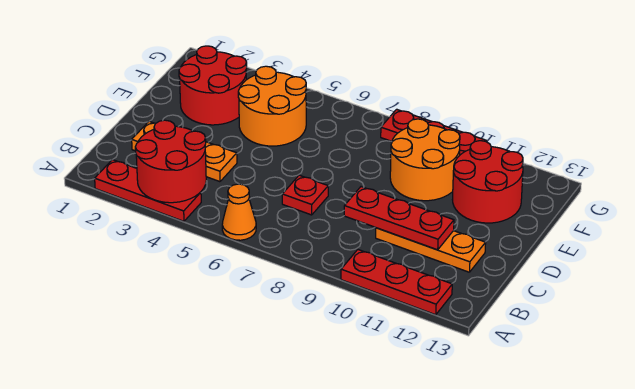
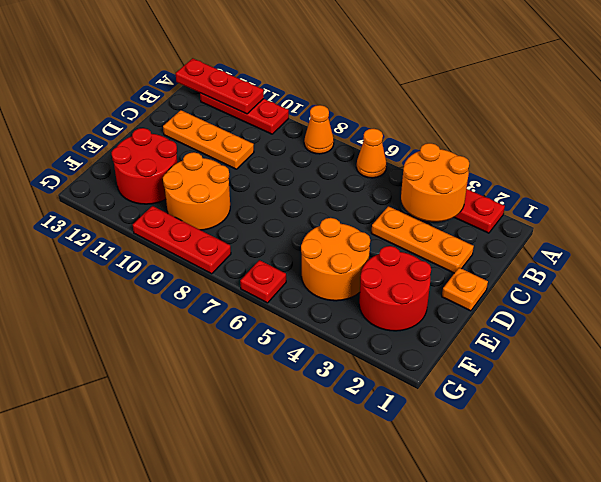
red 2x2 round brick [135,120,206,203] -> orange 2x2 round brick [401,143,469,222]
none -> orange 1x1 cone [304,105,334,154]
red 1x1 plate [282,175,328,215] -> red 1x1 plate moved to [240,260,286,303]
red 1x3 plate [344,187,454,250] -> red 1x3 plate moved to [176,58,264,114]
none -> orange 1x1 plate [442,268,488,311]

